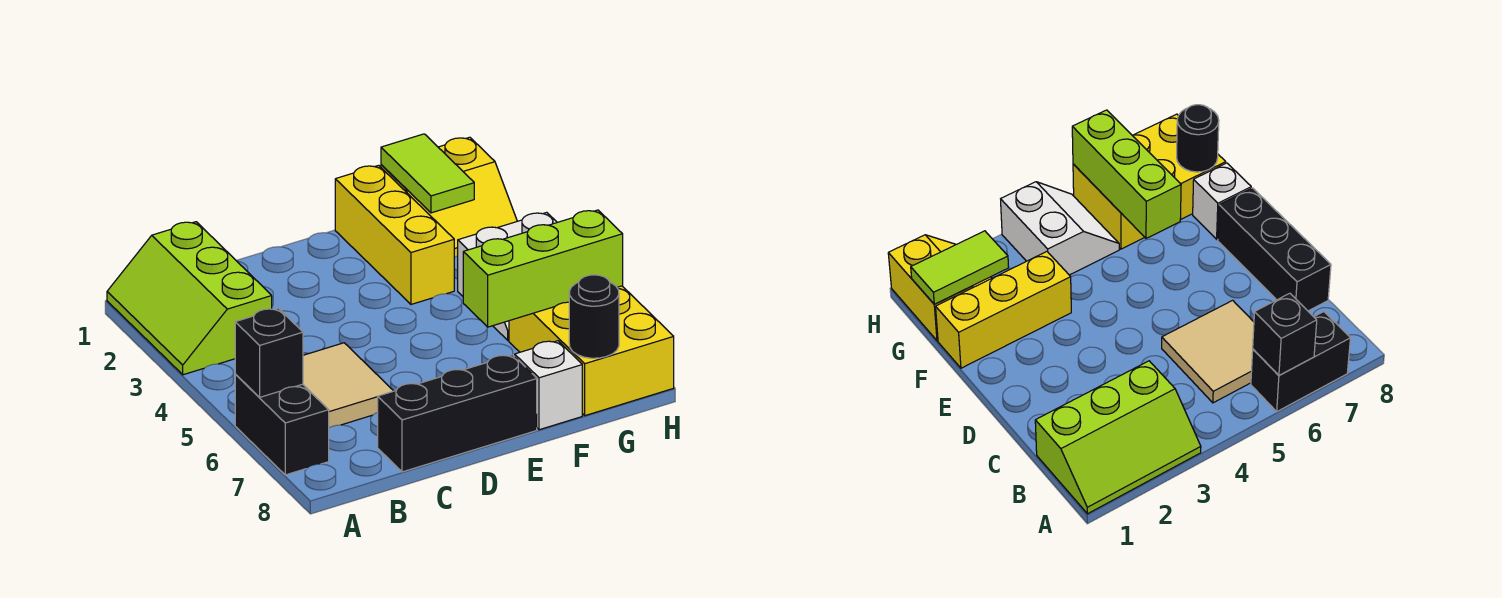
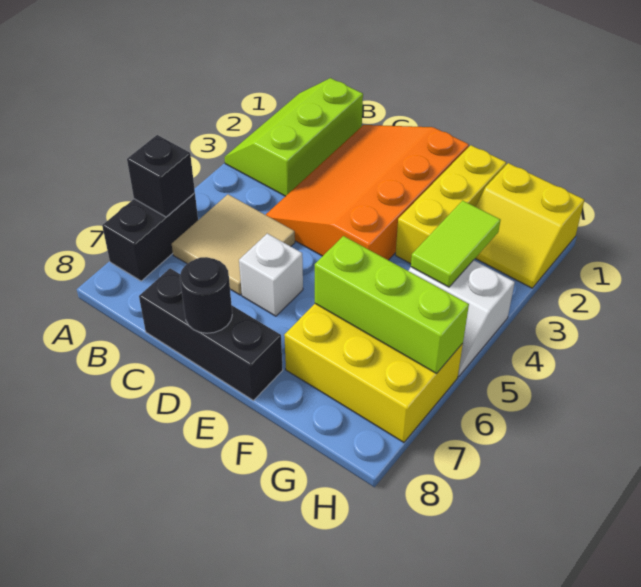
none -> orange 3x4 slope [266,125,469,260]
white 1x1 brick [515,341,582,430] -> white 1x1 brick moved to [239,234,303,316]
lime 1x2 tile [381,134,474,213] -> lime 1x2 tile moved to [411,201,500,287]
yellow 2x3 brick [509,286,674,416] -> yellow 2x3 brick turned to [284,304,463,442]
black 1x1 round brick [569,275,619,358] -> black 1x1 round brick moved to [180,257,232,333]

